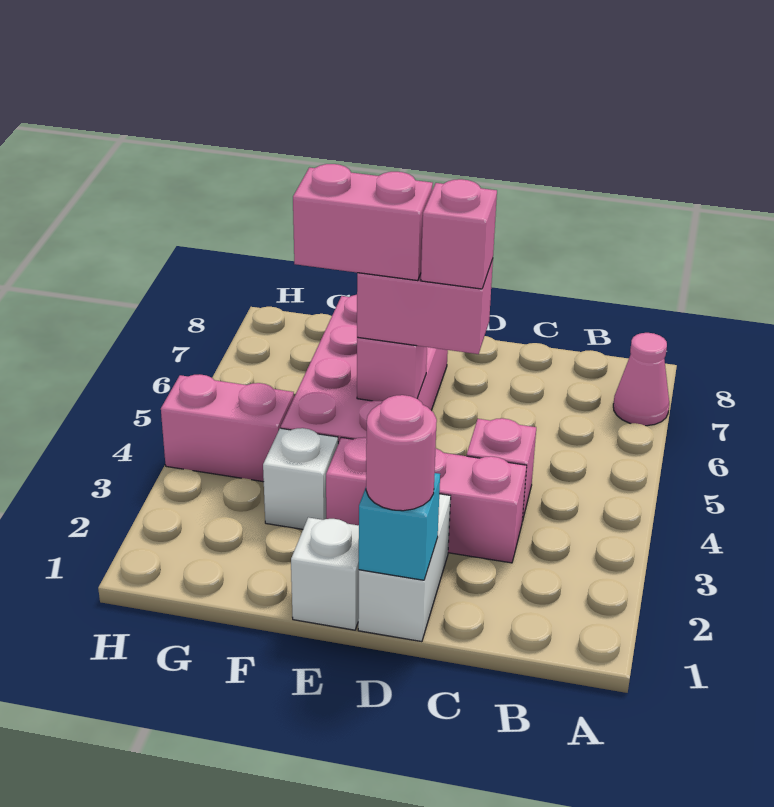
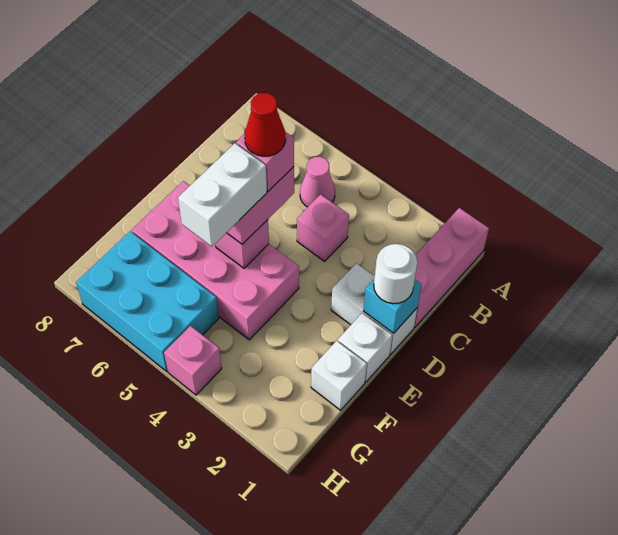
pink 1x1 cone [613,333,669,426] -> pink 1x1 cone moved to [300,157,335,207]
pink 1x3 brick [326,437,527,563] -> pink 1x3 brick moved to [414,208,489,327]
pink 1x1 round brick [366,395,437,511] -> white 1x1 round brick [374,244,417,304]
none -> red 1x1 cone [245,93,286,156]
pink 1x2 brick [293,164,433,280] -> white 1x2 brick [178,143,267,246]
white 1x1 brick [263,428,338,529] -> white 1x1 brick moved to [311,341,367,410]
pink 1x2 brick [161,374,294,482] -> pink 1x1 brick [164,326,222,395]
none -> cyan 2x3 brick [76,231,219,371]

